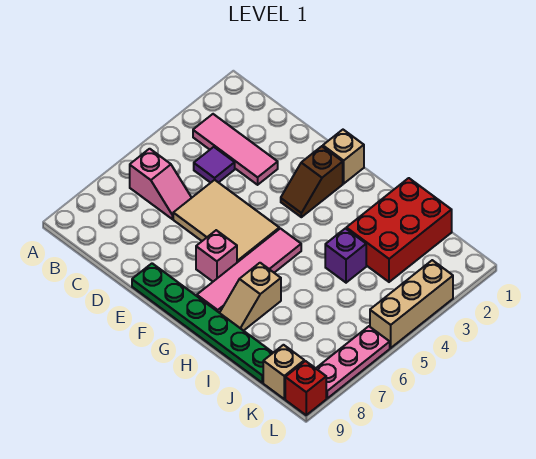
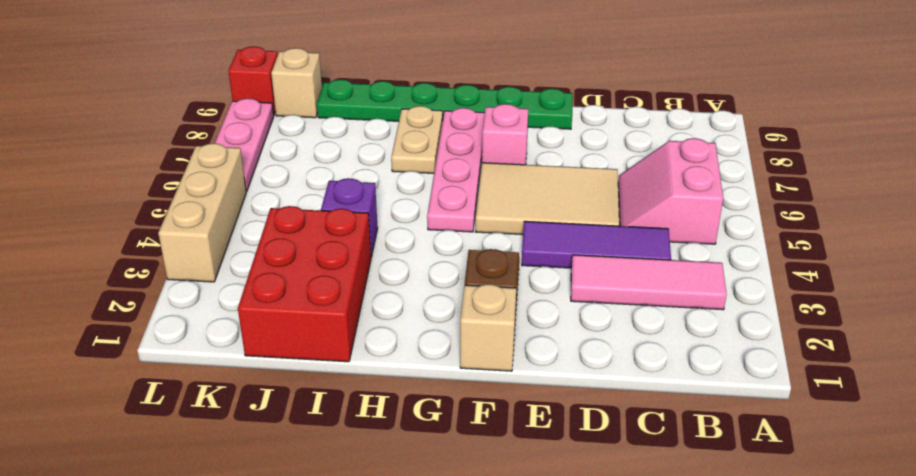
pink 1x2 slope [130,149,191,219] -> pink 2x2 slope [618,138,723,244]
purple 1x1 tile [194,147,235,183] -> purple 1x3 tile [522,221,671,268]
pink 1x4 tile [197,228,301,313] -> pink 1x4 plate [427,108,485,232]
tan 1x2 slope [220,263,281,331] -> tan 1x2 plate [391,106,443,173]

